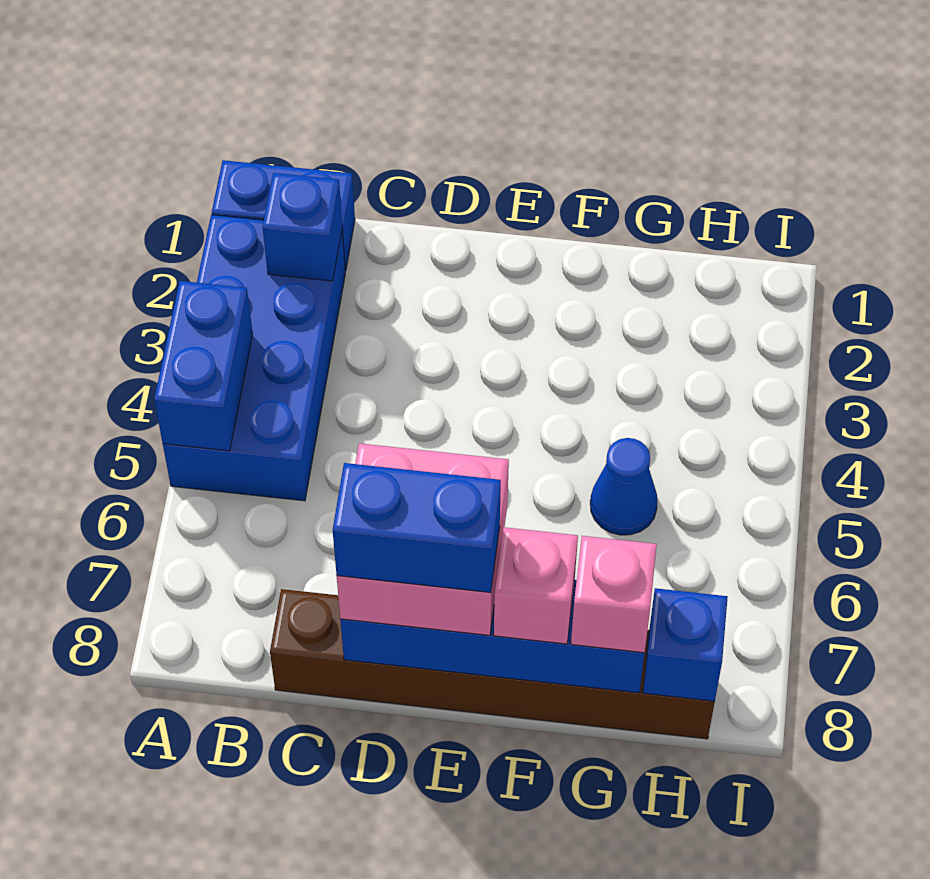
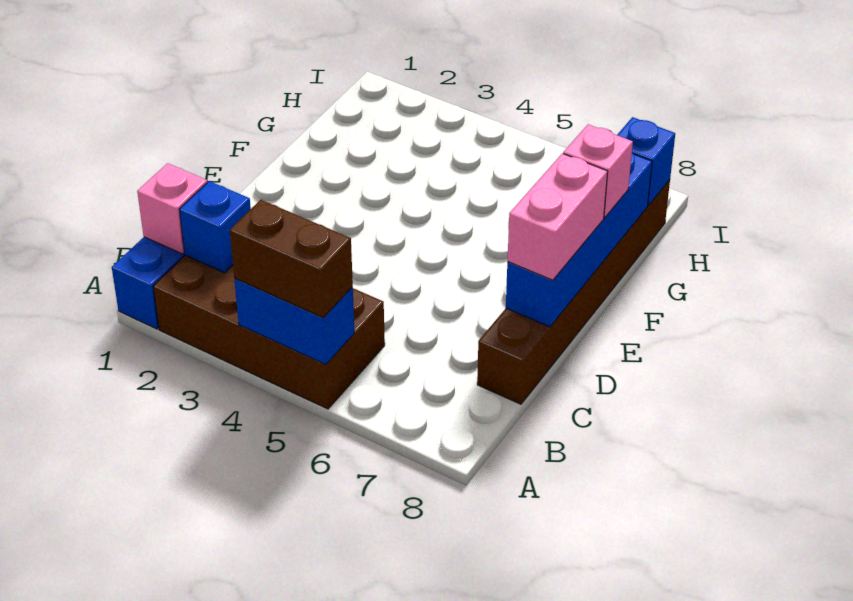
blue 2x4 brick [163,215,345,501] -> brown 2x4 brick [153,255,385,409]
none -> brown 1x2 brick [230,200,353,318]
pink 2x2 brick [337,443,509,635] -> pink 1x2 brick [508,153,608,280]
blue 1x2 brick [333,463,501,592] -> none
blue 1x1 cone [590,438,658,535] -> none
pink 1x1 brick [571,536,657,653] -> pink 1x1 brick moved to [137,163,207,254]

